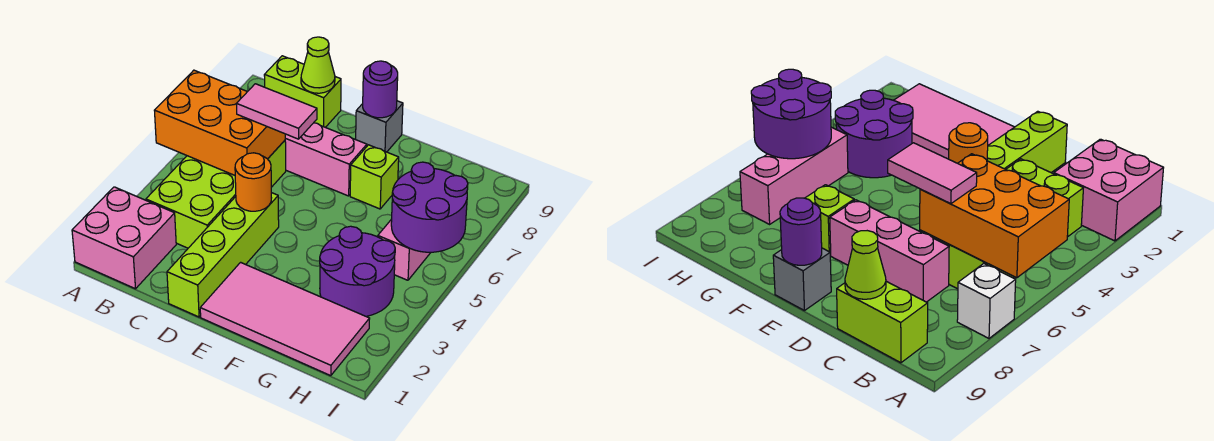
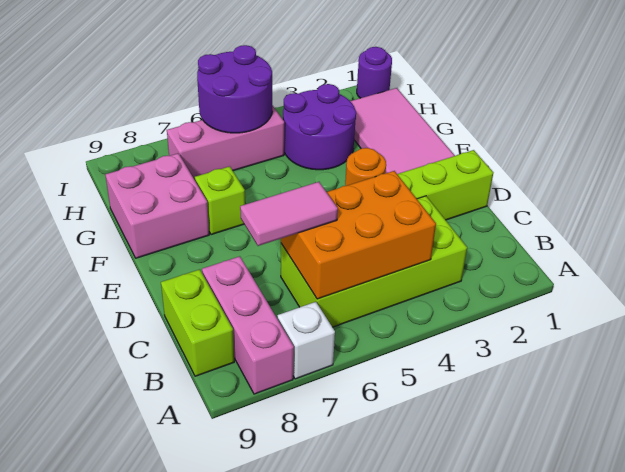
pink 2x2 brick [72,187,176,289] -> pink 2x2 brick moved to [105,153,209,258]
orange 2x3 brick [154,70,285,175] -> orange 2x3 brick turned to [281,171,436,299]
pink 1x2 tile [236,84,317,139] -> pink 1x2 tile turned to [240,182,338,246]
pink 1x3 brick [285,123,367,196] -> pink 1x3 brick moved to [202,256,294,394]
lime 1x1 cone [301,37,335,93] -> none
grey 1x1 brick [356,101,403,152] -> none
purple 1x1 round brick [363,61,398,118] -> purple 1x1 round brick moved to [357,47,392,98]

